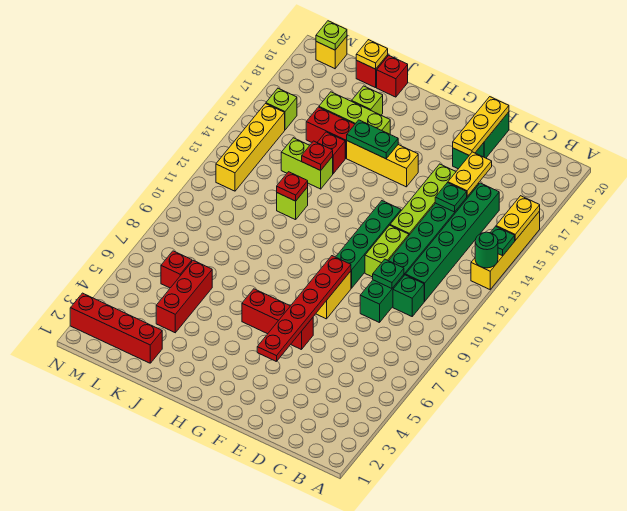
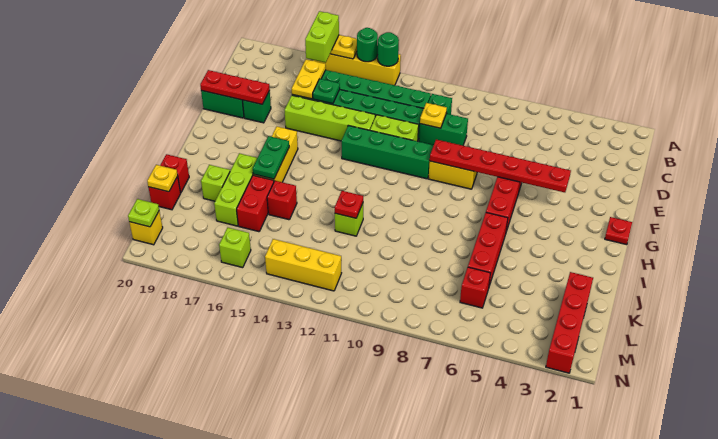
green 1x1 plate [490,226,515,256] -> green 1x1 round brick [357,28,378,62]
green 1x1 plate [373,259,404,288] -> yellow 1x1 plate [420,103,447,128]
yellow 1x2 plate [448,152,492,196] -> yellow 1x2 plate turned to [292,59,326,99]
yellow 1x3 plate [453,97,509,155] -> red 1x3 plate [200,70,270,104]
lime 1x2 brick [281,138,333,189] -> lime 1x2 brick moved to [305,11,339,63]
red 1x1 plate [302,141,333,170] -> red 1x1 plate moved to [605,217,632,245]
red 1x3 brick [156,260,212,333] -> red 1x3 brick turned to [468,213,508,286]
yellow 1x4 brick [216,104,285,191] -> yellow 1x3 brick [265,239,341,291]

